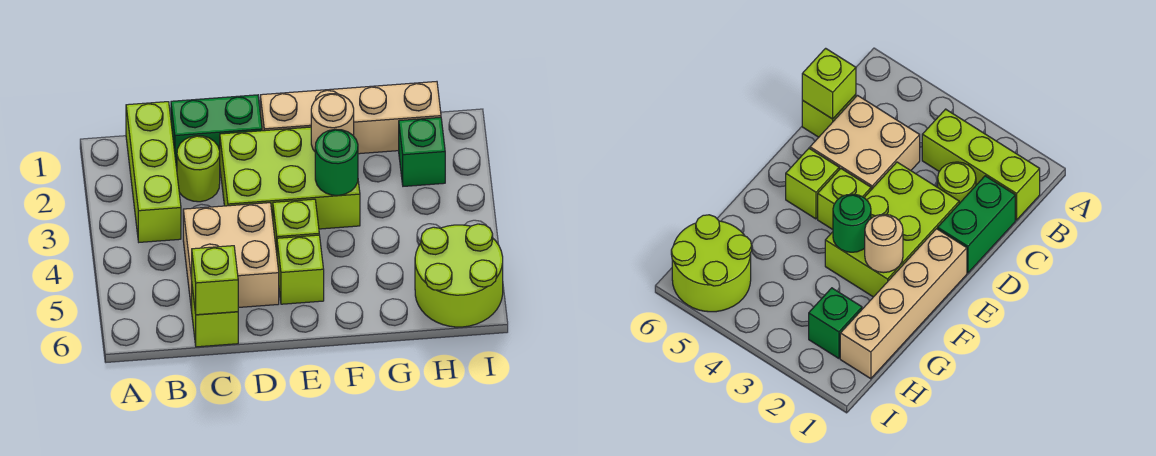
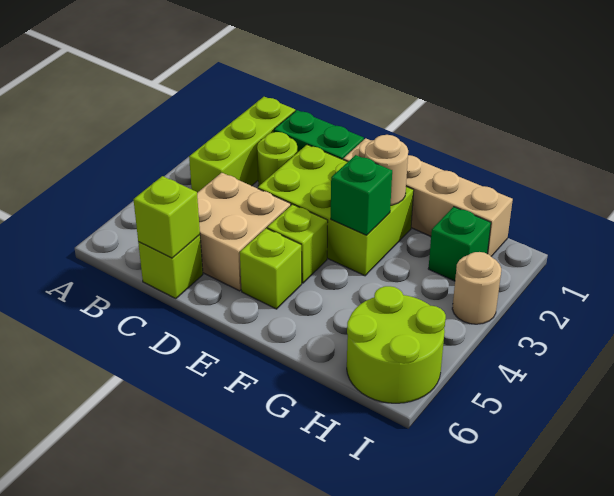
green 1x1 round brick [315,129,358,195] -> green 1x1 brick [331,155,392,235]
none -> tan 1x1 round brick [452,252,501,324]

